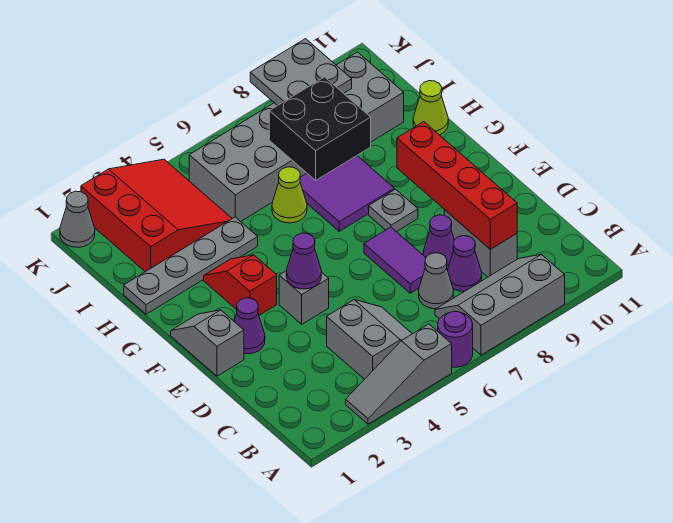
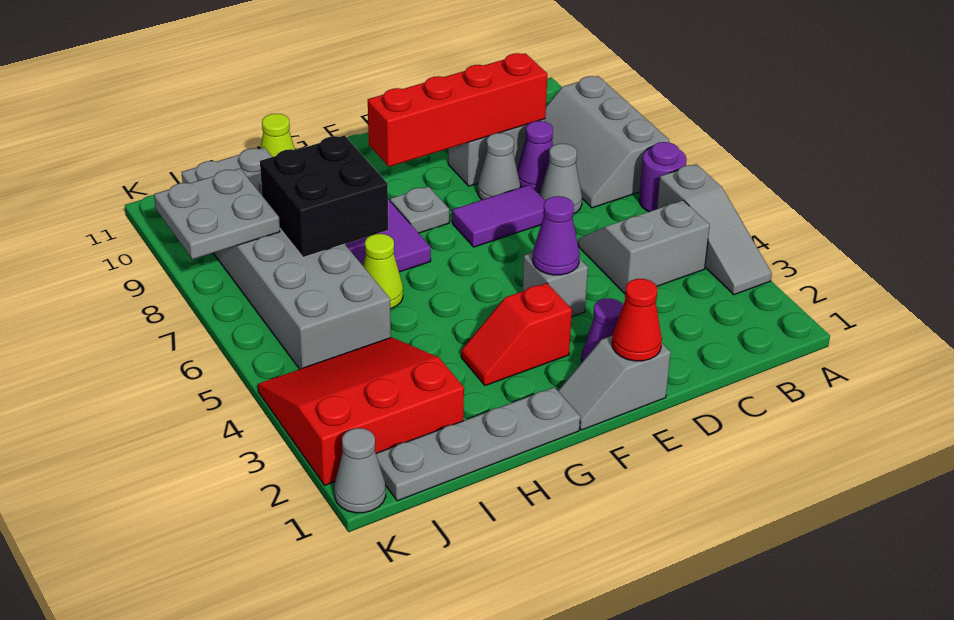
purple 1x1 cone [423,215,454,270] -> grey 1x1 cone [478,133,520,200]
none -> red 1x1 cone [612,279,662,361]
grey 1x4 plate [124,217,258,314] -> grey 1x4 plate turned to [376,387,580,501]

